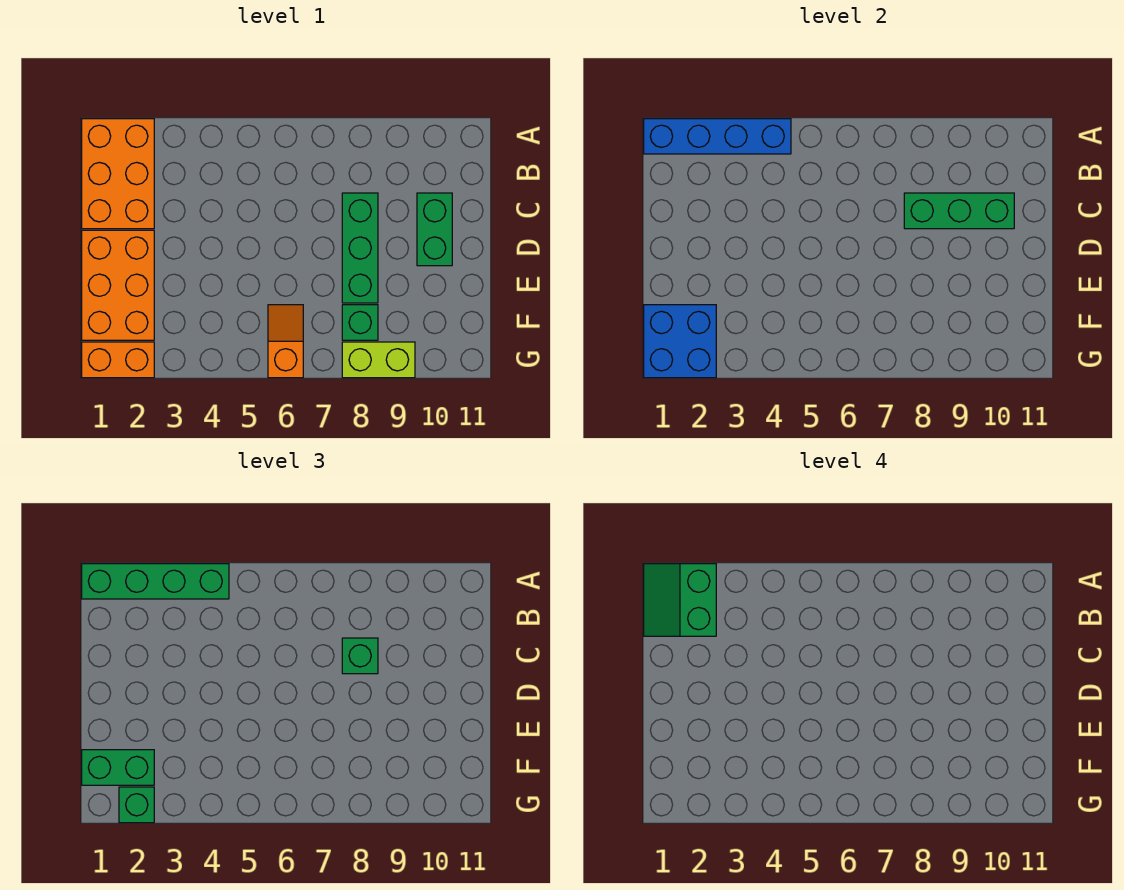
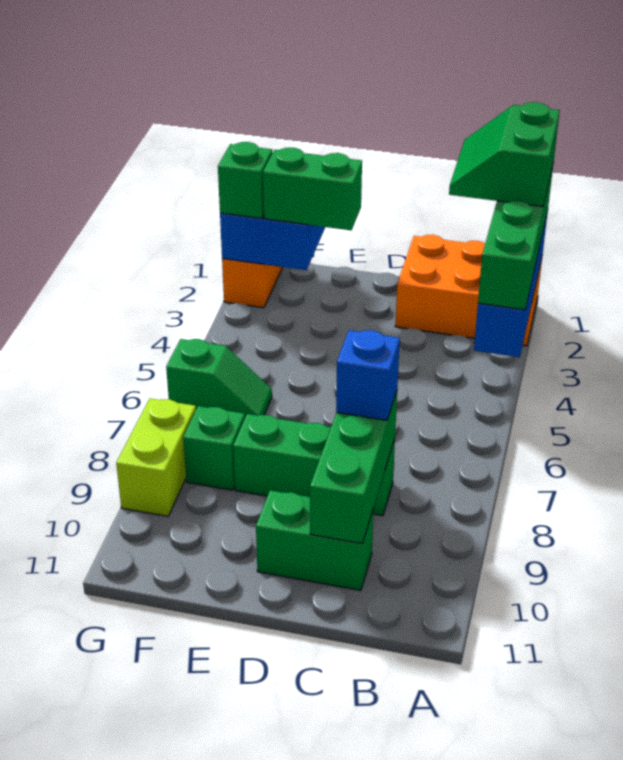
green 2x2 slope [644,564,716,636] -> green 2x2 slope turned to [449,102,560,207]
green 1x1 brick [342,638,378,674] -> blue 1x1 brick [336,330,400,420]
orange 2x3 brick [82,230,154,340] -> none
green 1x2 brick [82,750,154,785] -> green 1x2 brick turned to [263,148,362,230]
orange 1x2 slope [268,305,303,378] -> green 1x2 slope [166,339,272,417]

